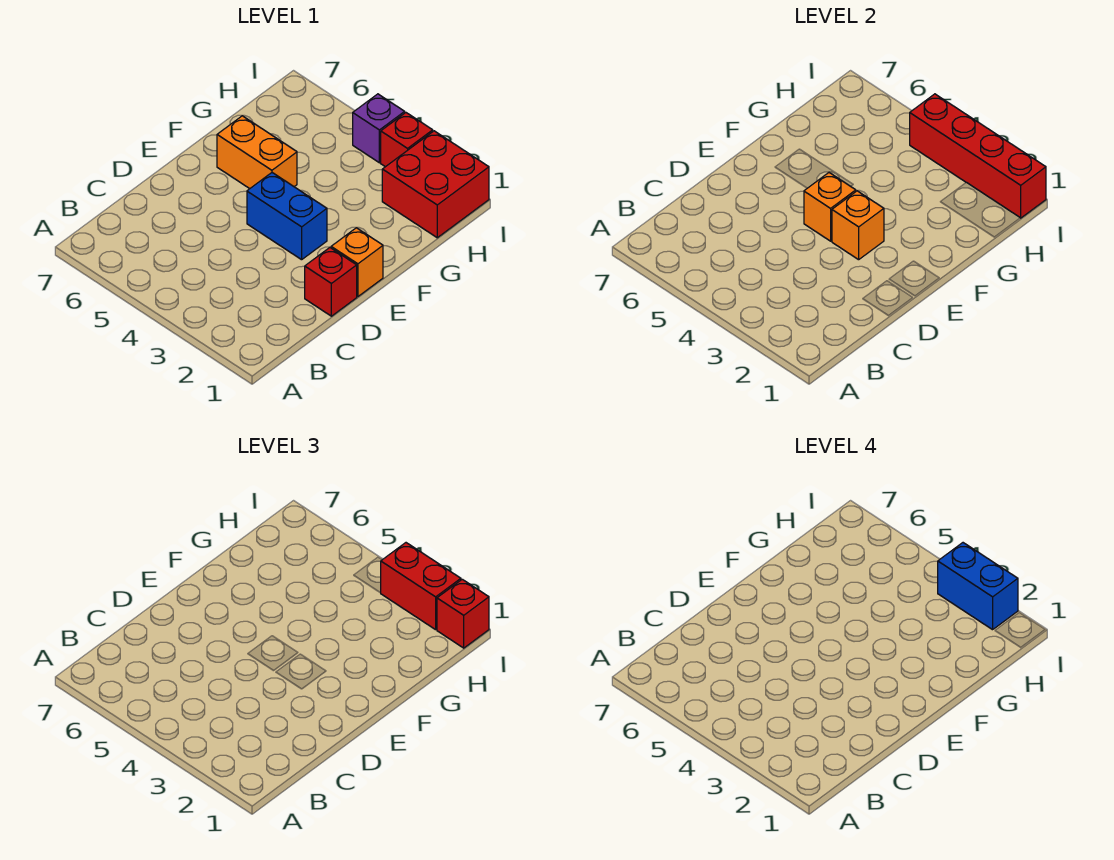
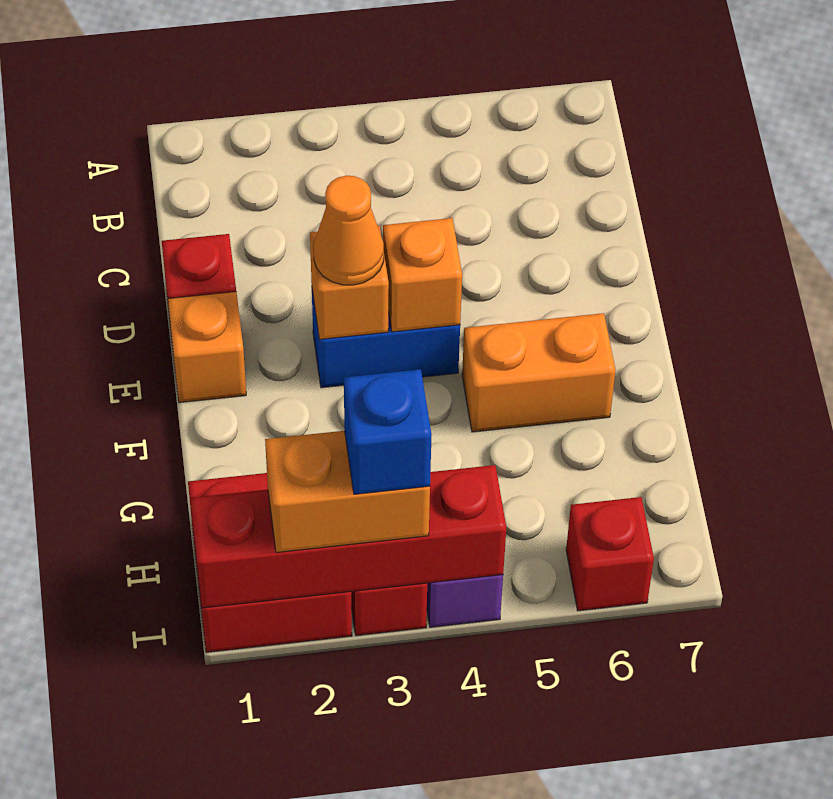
none -> orange 1x1 cone [314,176,384,285]
red 1x1 brick [437,579,489,648] -> red 1x1 brick moved to [566,497,654,611]
red 1x2 brick [381,543,461,630] -> orange 1x2 brick [265,431,430,553]
blue 1x2 brick [938,543,1018,630] -> blue 1x1 brick [344,369,432,494]

